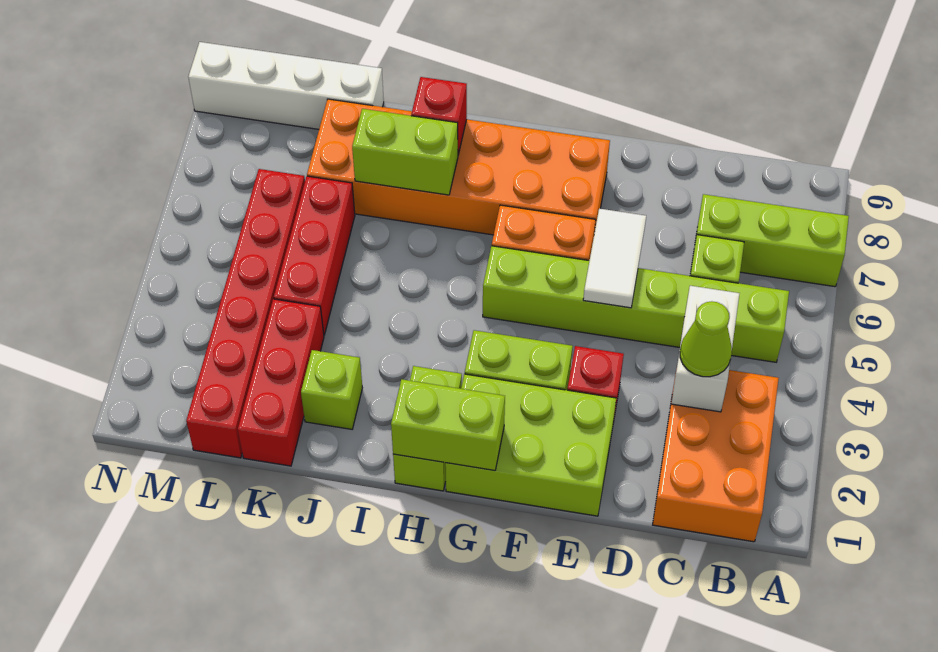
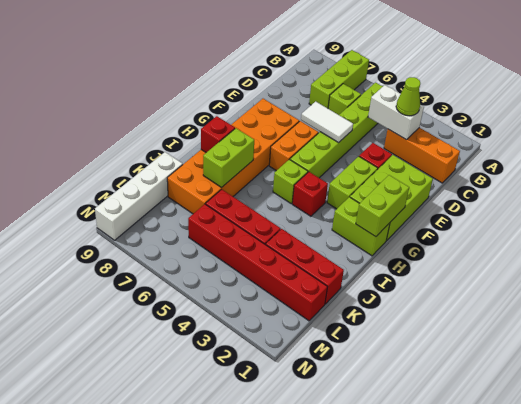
orange 2x3 brick [653,370,779,542] -> orange 1x3 brick [384,128,460,183]
none -> red 1x1 brick [292,172,328,216]
lime 1x1 brick [301,350,362,429] -> lime 1x1 brick moved to [273,159,308,203]

